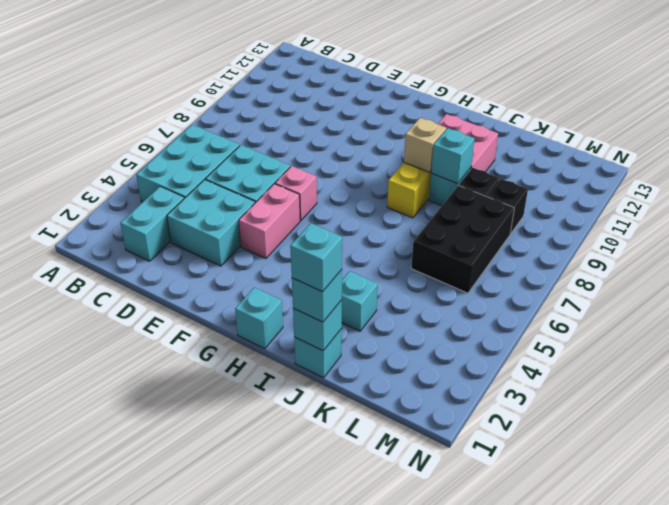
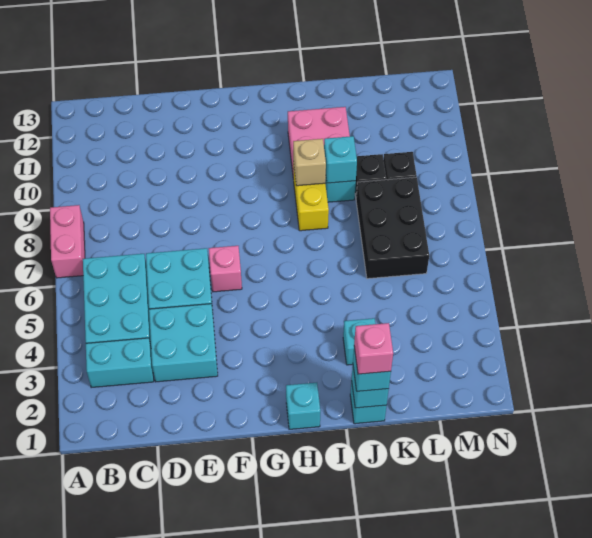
cyan 1x2 brick [121,186,184,261] -> cyan 1x2 brick turned to [86,338,154,388]
pink 1x2 brick [239,184,300,258] -> pink 1x2 brick moved to [50,205,85,278]
cyan 1x1 brick [290,223,342,292] -> pink 1x1 brick [354,323,393,374]

